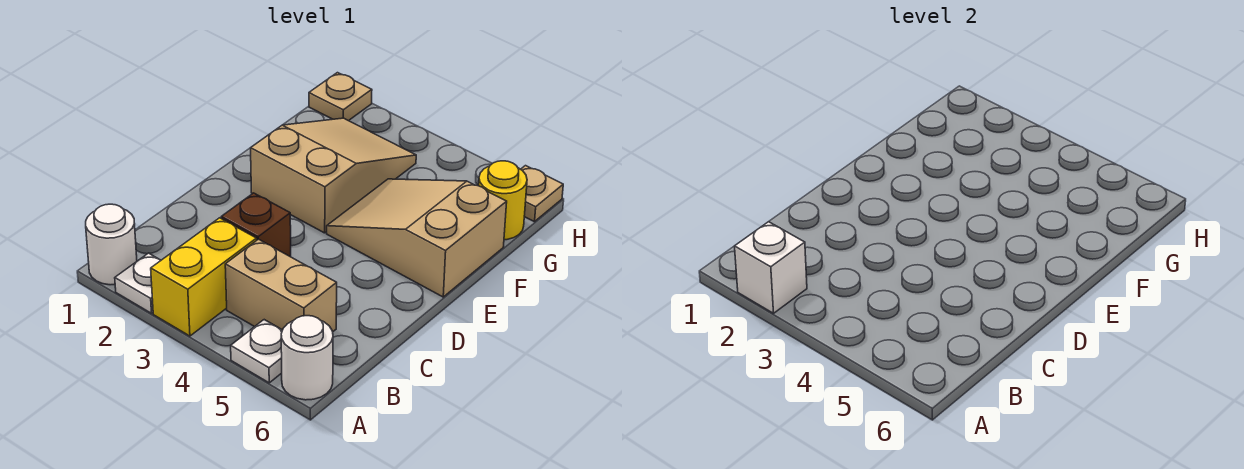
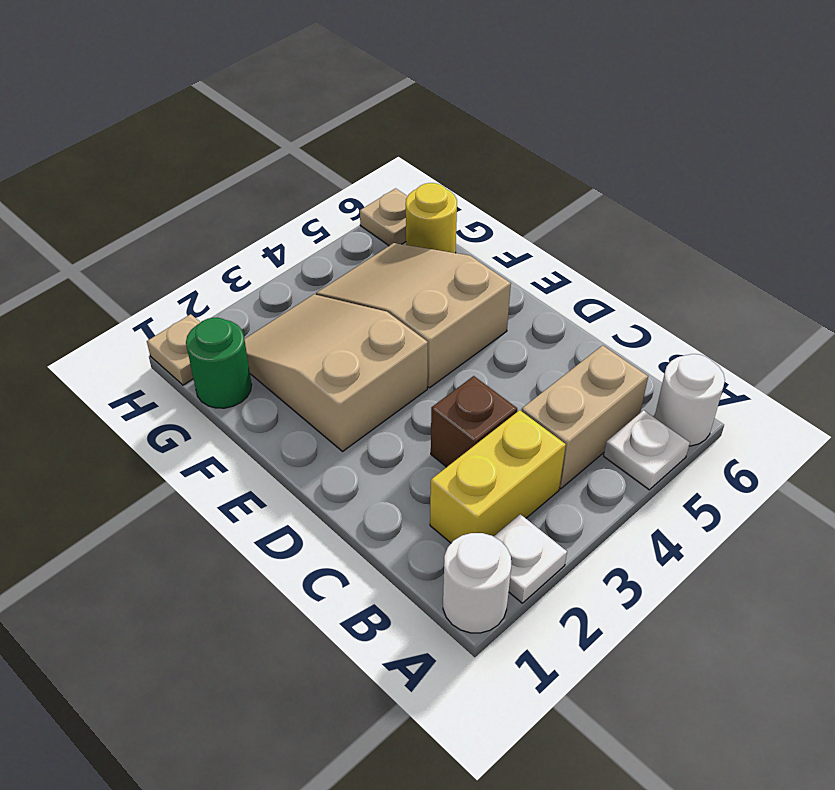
white 1x1 brick [735,222,807,313] -> none
yellow 1x2 brick [151,218,257,336] -> yellow 1x2 brick turned to [430,410,566,543]
tan 2x3 slope [327,179,507,297] -> tan 2x3 slope turned to [316,243,511,388]
none -> green 1x1 round brick [186,318,252,408]

